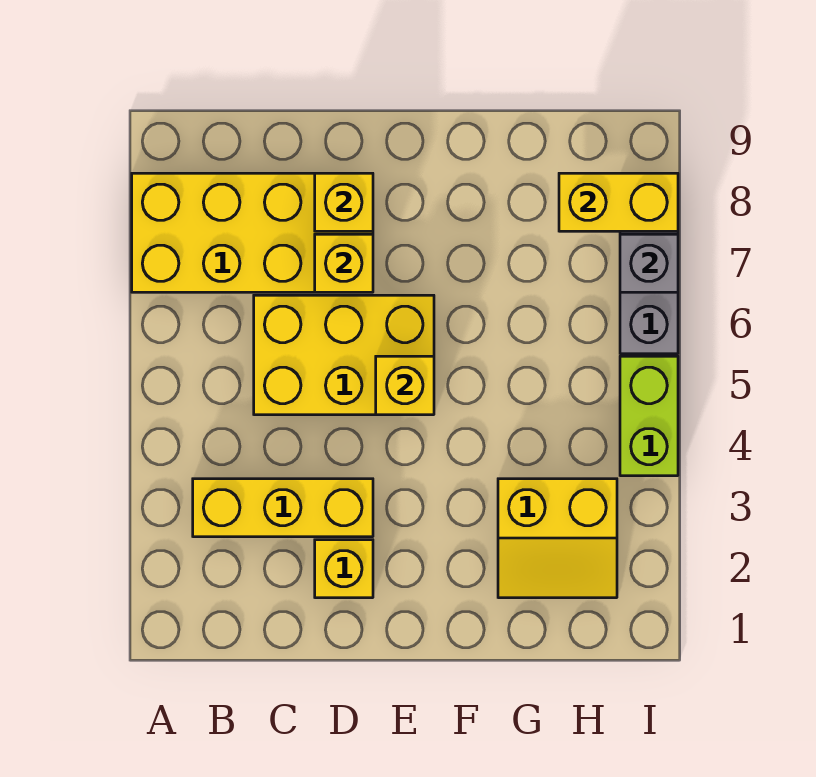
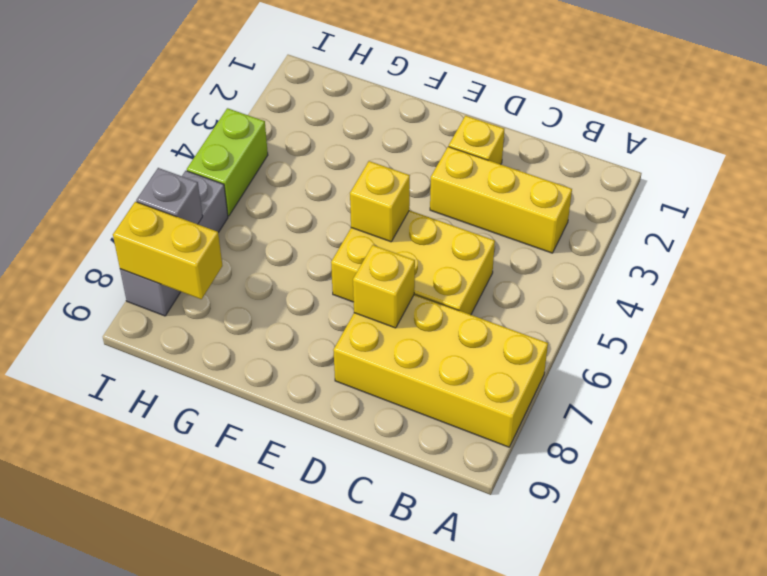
yellow 1x1 brick [315,173,373,231] -> none
yellow 2x2 slope [498,479,617,598] -> none

